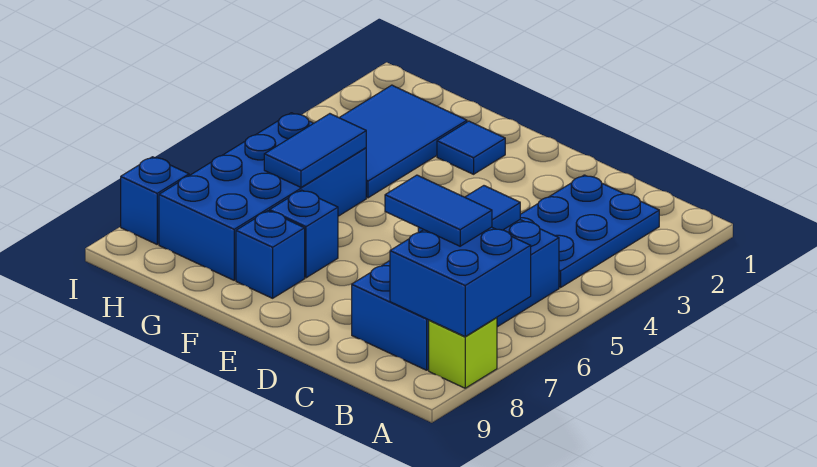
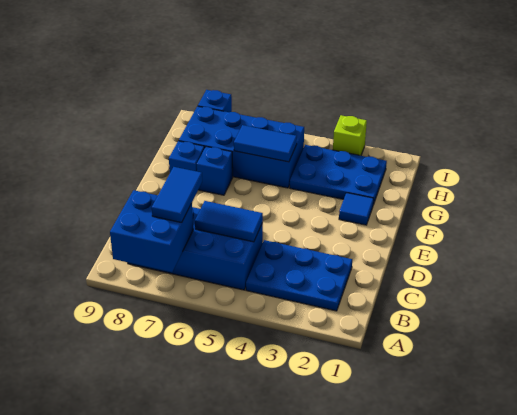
lime 1x1 brick [429,318,497,388] -> lime 1x1 brick moved to [333,115,367,156]
blue 2x3 tile [339,85,467,198] -> blue 2x3 plate [290,145,387,205]

